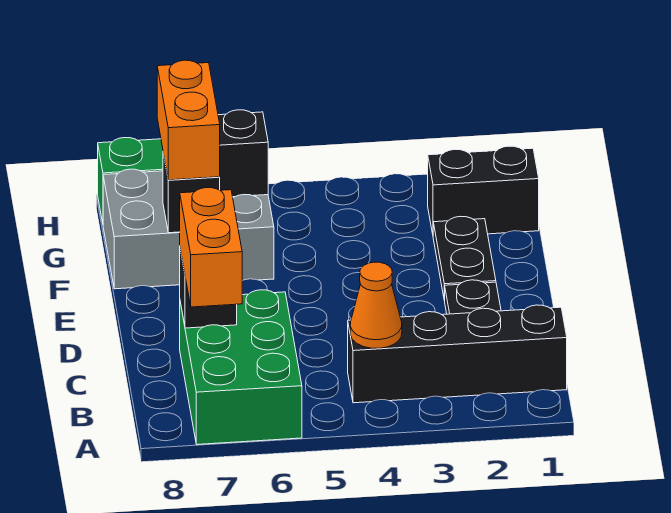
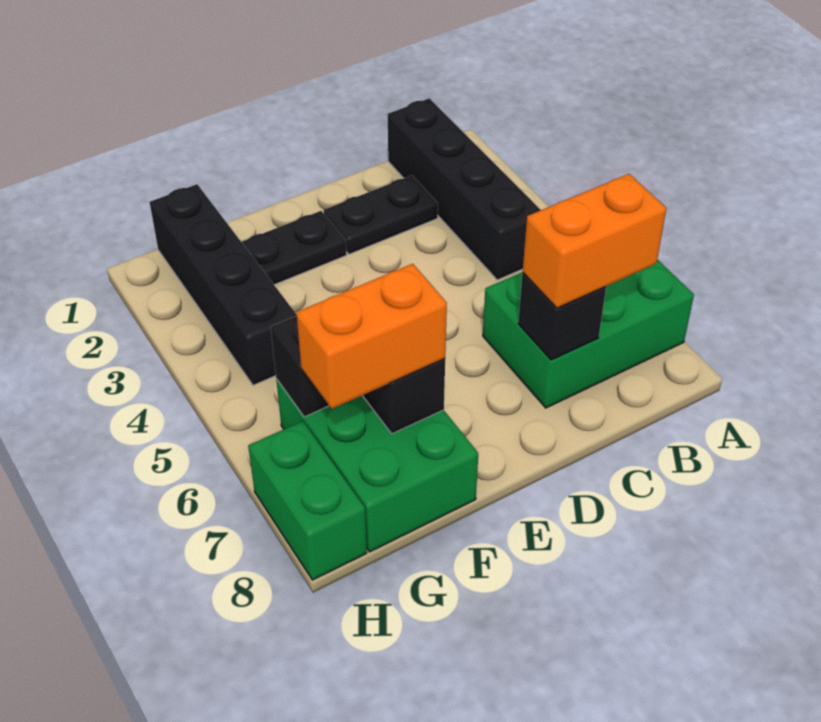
orange 1x1 cone [350,262,402,348] -> none
grey 2x3 brick [103,169,274,289] -> green 2x3 brick [276,379,478,552]
black 1x2 brick [428,146,539,234] -> black 1x4 brick [150,184,297,385]

